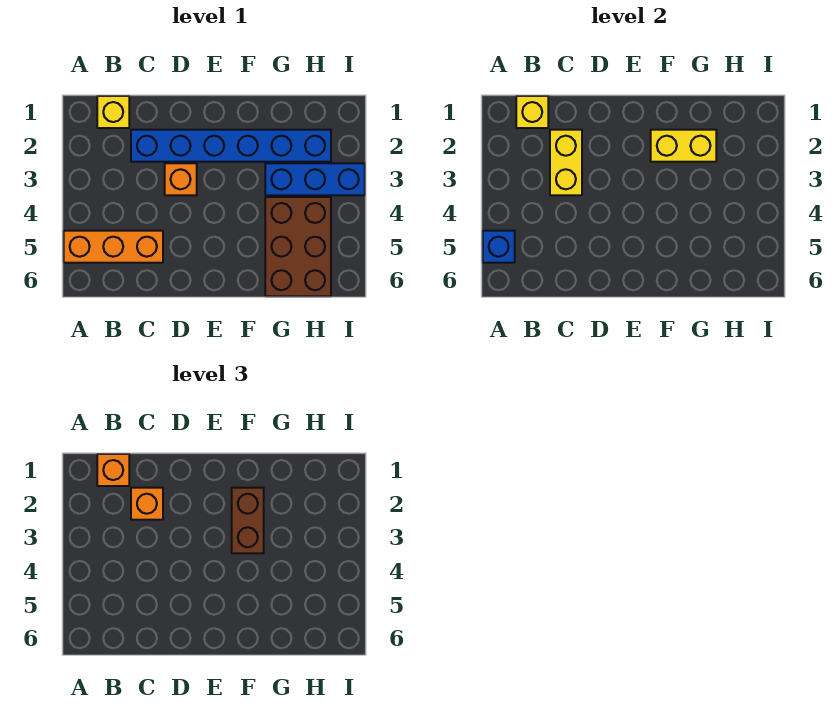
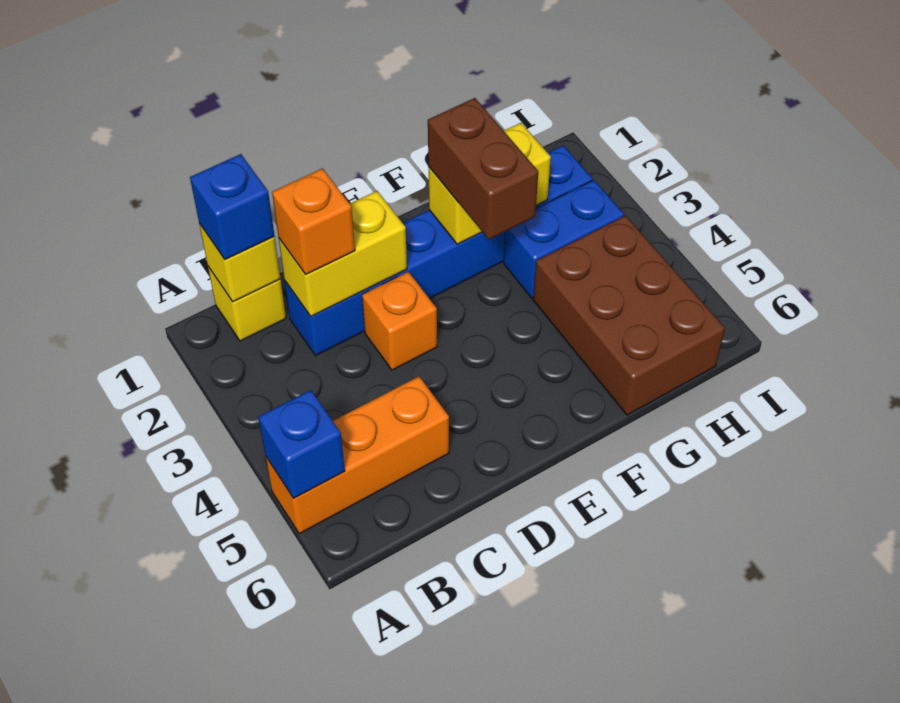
orange 1x1 brick [97,454,129,486] -> blue 1x1 brick [190,154,274,259]
yellow 1x2 brick [550,130,582,195] -> yellow 1x2 brick turned to [279,191,407,316]
blue 1x3 brick [265,163,365,195] -> blue 1x2 brick [504,180,624,298]

